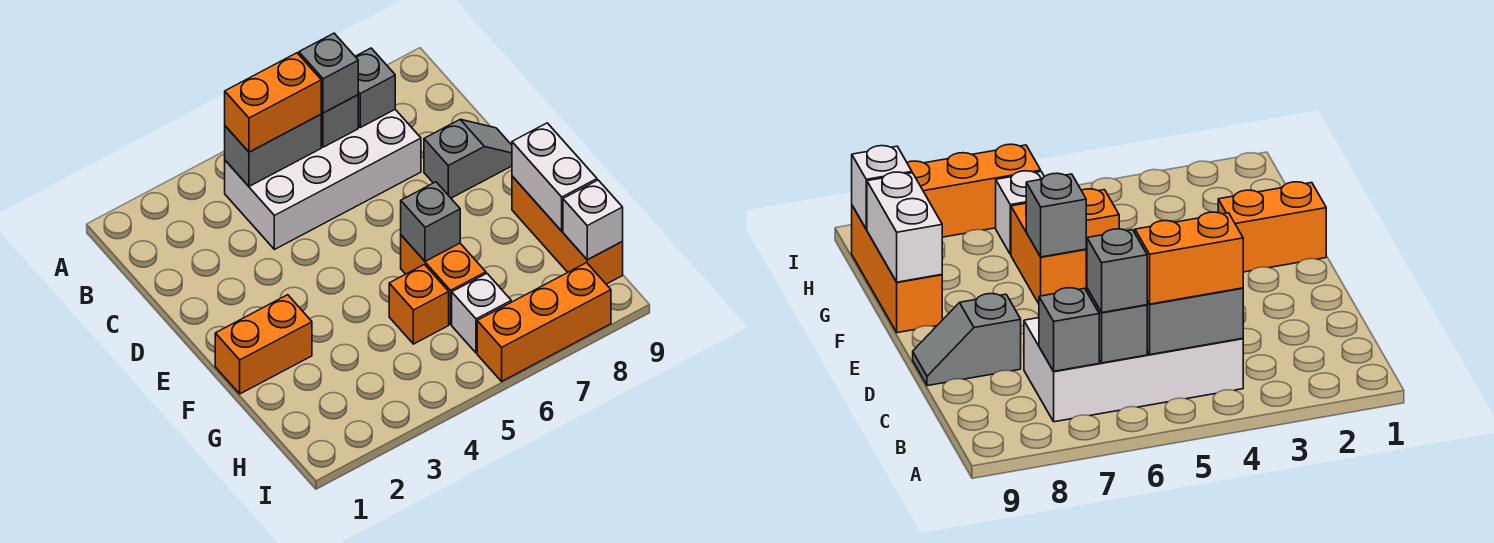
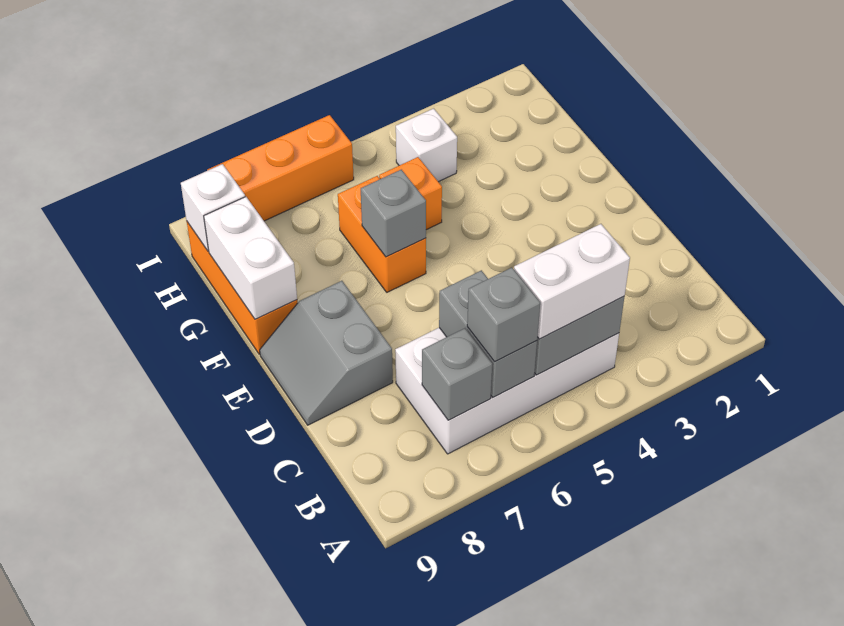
orange 1x2 brick [225,53,321,152] -> white 1x2 brick [514,224,630,339]
grey 1x1 brick [321,95,358,147] -> grey 1x2 brick [439,270,537,397]
grey 1x2 slope [424,119,512,198] -> grey 2x2 slope [260,281,393,425]
orange 1x2 brick [215,295,312,394] -> none
white 1x1 brick [452,274,511,353] -> white 1x1 brick moved to [396,108,457,182]

